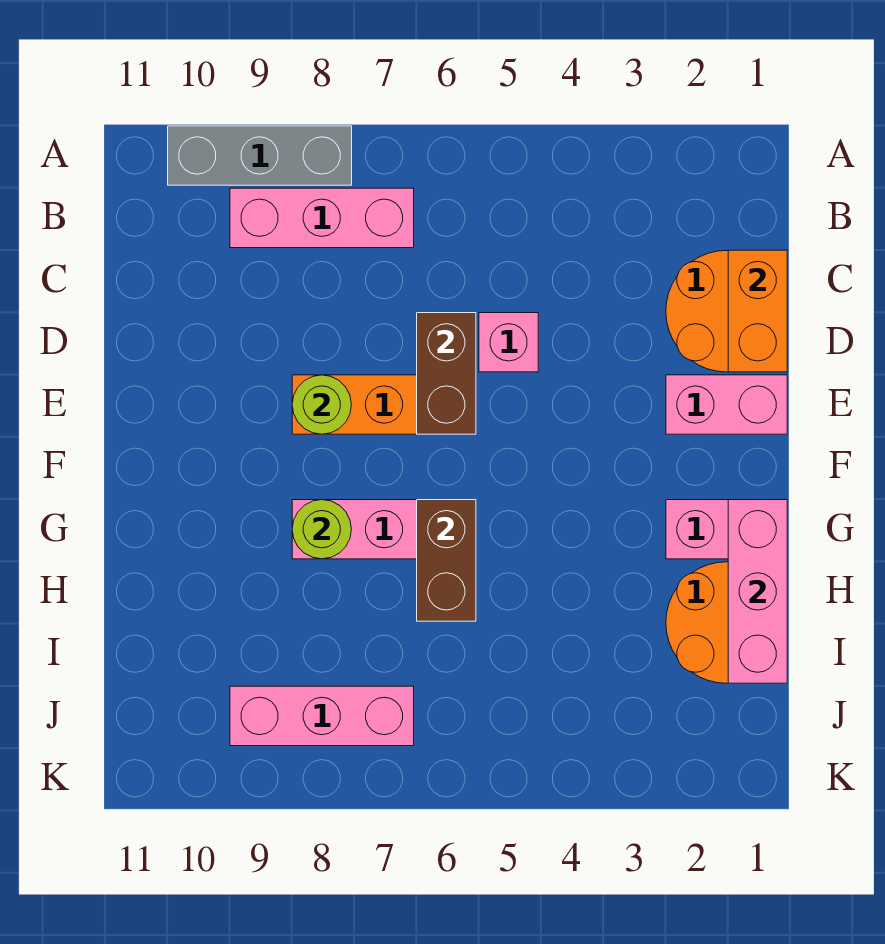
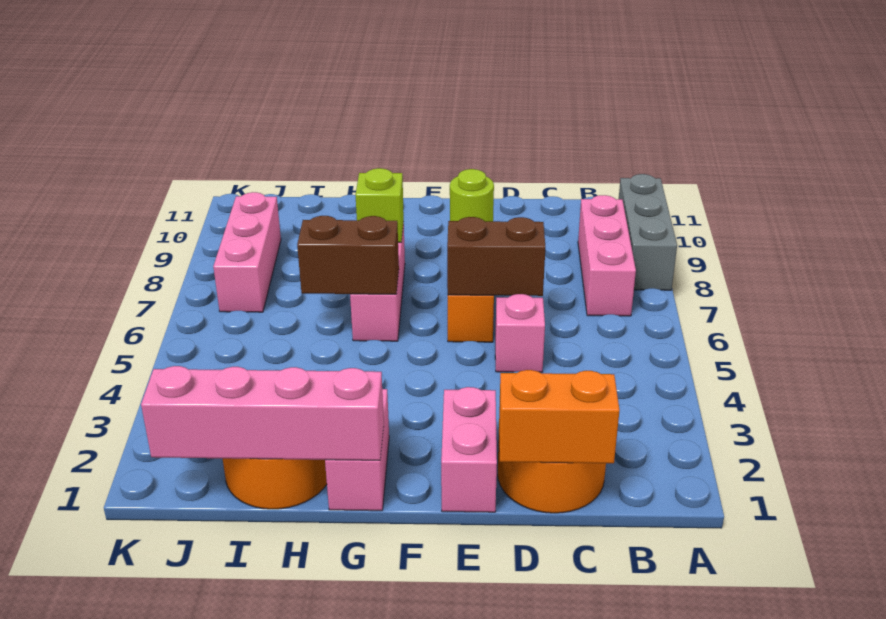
pink 1x3 brick [728,500,787,683] -> pink 1x4 brick [141,366,384,460]
lime 1x1 round brick [292,500,351,559] -> lime 1x1 brick [356,168,404,242]

